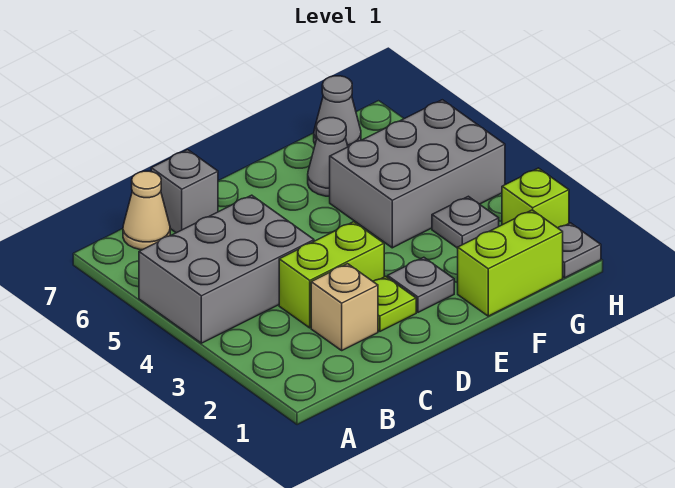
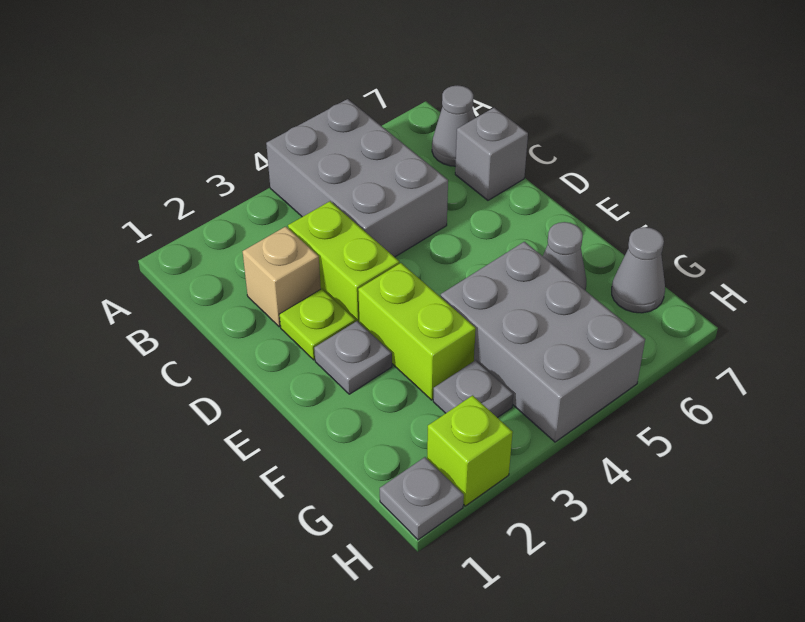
tan 1x1 cone [123,171,170,250] -> grey 1x1 cone [432,85,475,166]
lime 1x2 brick [458,210,563,316] -> lime 1x2 brick moved to [358,263,476,400]

